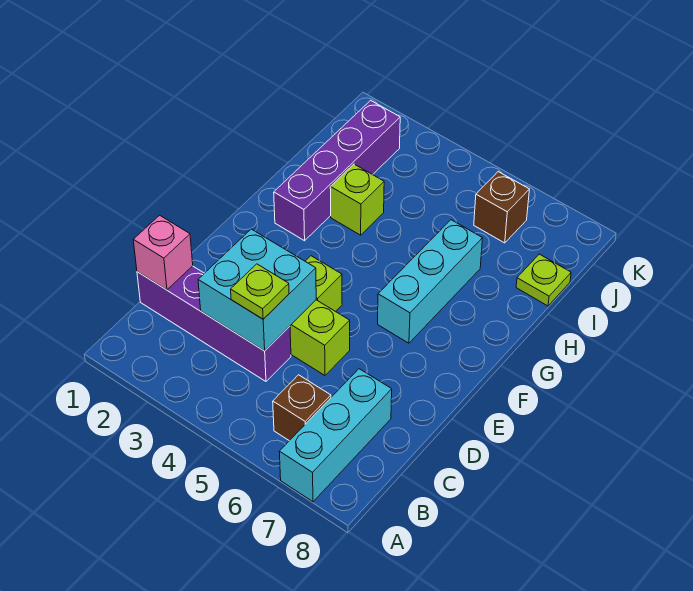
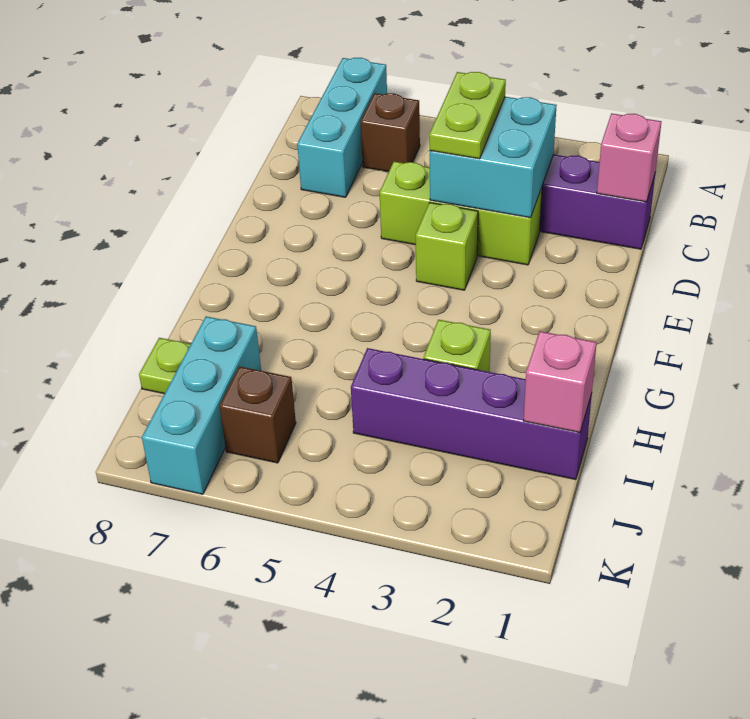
lime 1x1 plate [231,264,289,319] -> lime 1x2 plate [429,72,506,159]
cyan 1x3 brick [378,220,483,343] -> cyan 1x3 brick moved to [142,316,261,494]
purple 1x4 brick [274,100,400,241] -> purple 1x4 brick turned to [351,348,592,480]
none -> pink 1x1 brick [524,331,597,433]

